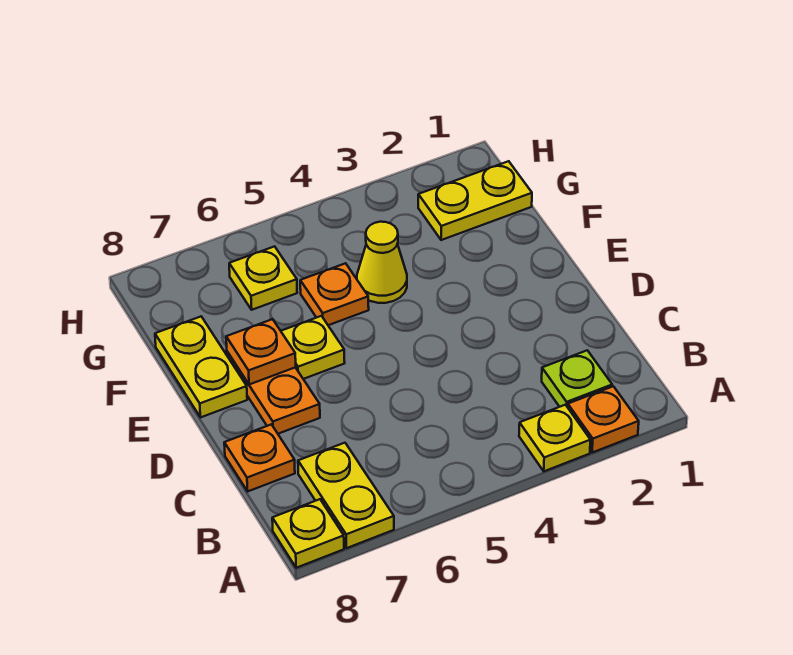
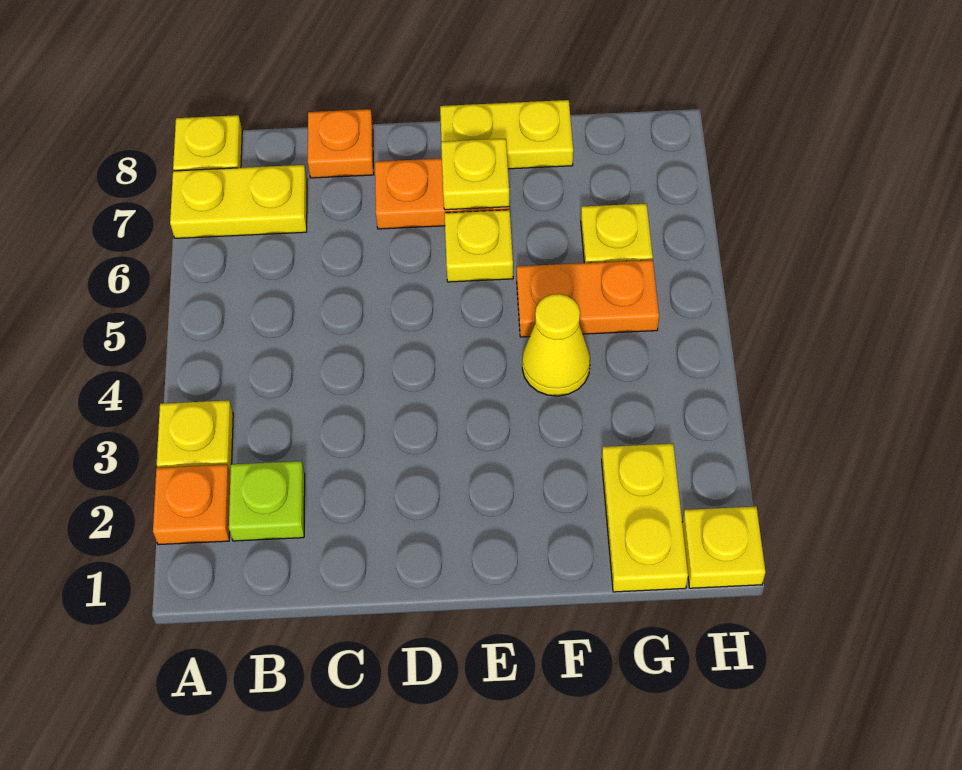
orange 1x1 plate [226,319,296,385] -> yellow 1x1 plate [441,139,509,210]
orange 1x1 plate [300,263,369,325] -> orange 1x2 plate [517,260,659,337]
none -> yellow 1x1 plate [682,506,765,588]

